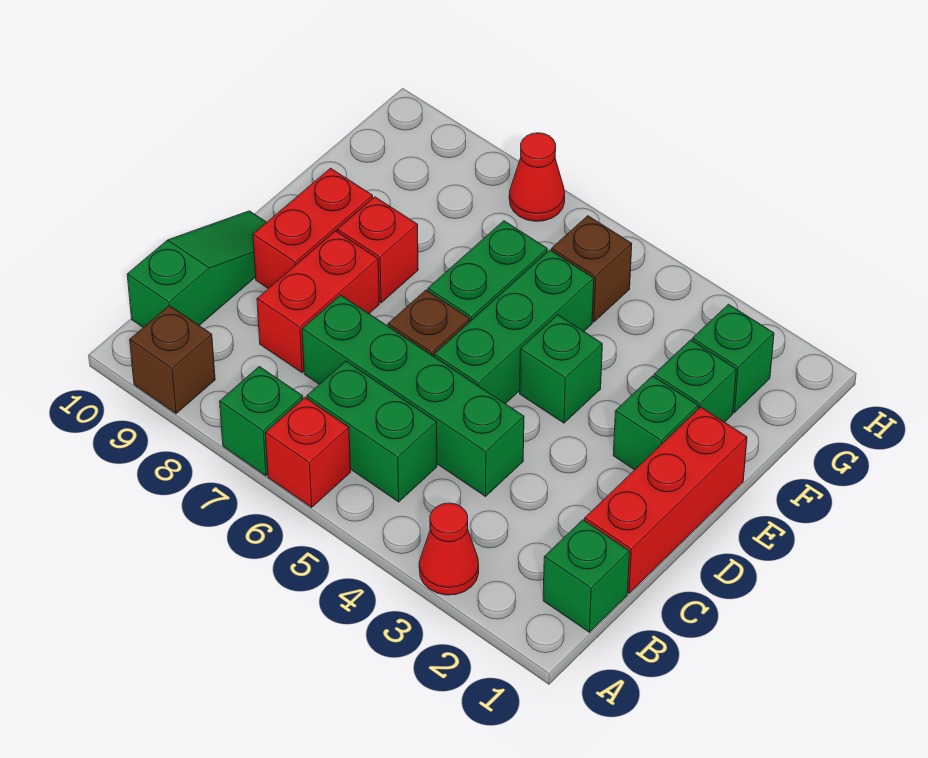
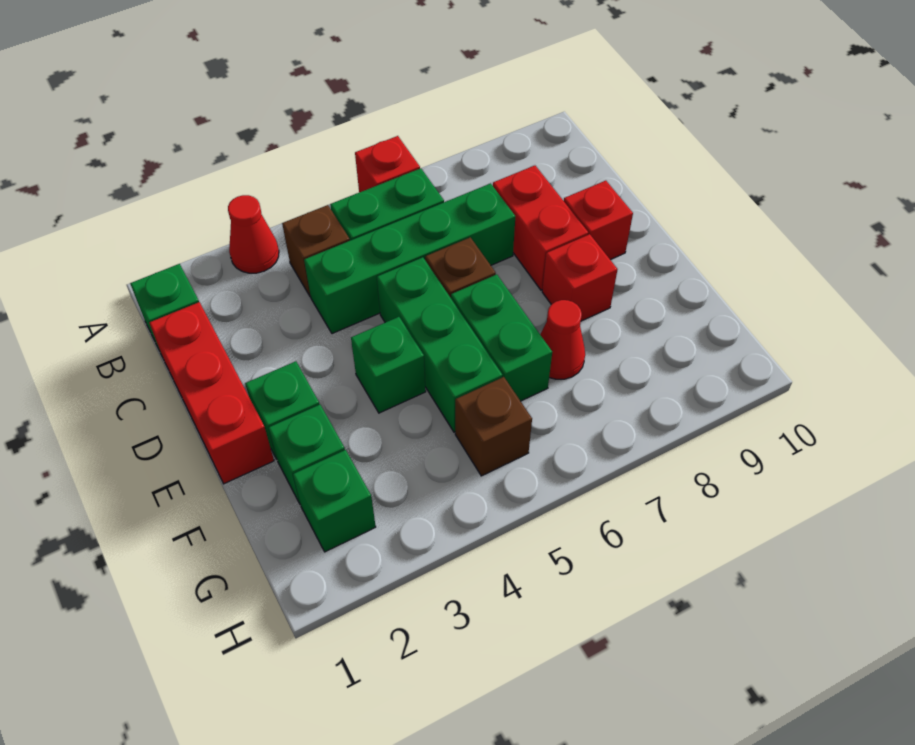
green 1x1 brick [220,366,303,476] -> none
brown 1x1 brick [130,305,215,414] -> brown 1x1 brick moved to [282,205,350,296]
green 1x3 slope [127,211,267,327] -> none
red 1x2 brick [253,168,373,289] -> red 1x1 brick [564,181,633,260]
red 1x1 cone [509,133,565,221] -> red 1x1 cone moved to [540,300,585,379]

